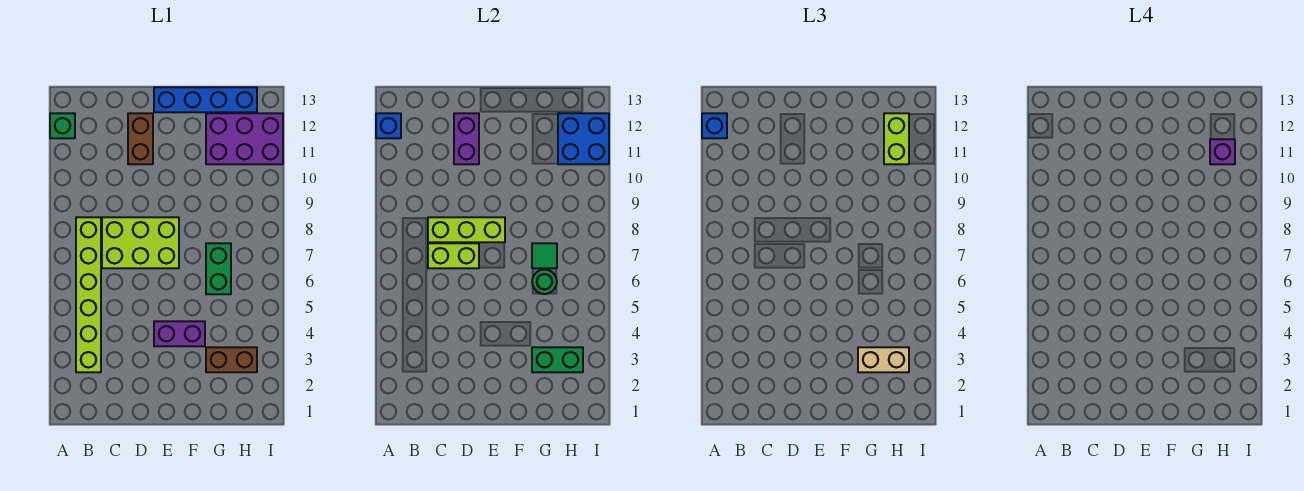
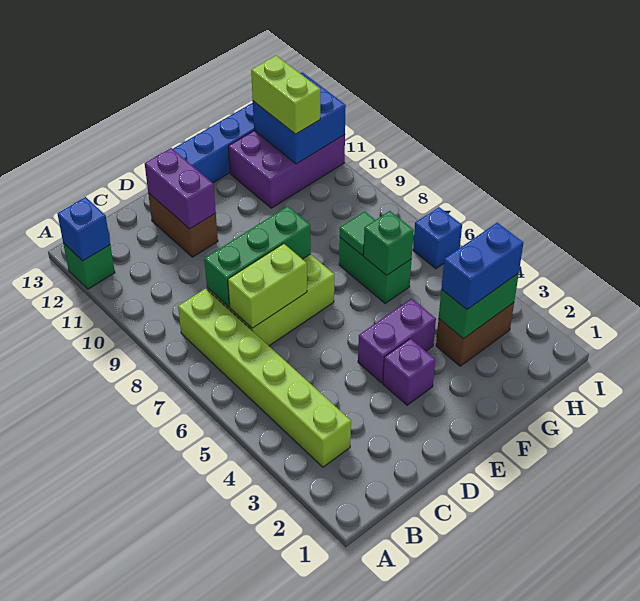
blue 1x1 brick [702,113,727,138] -> blue 1x1 brick moved to [413,207,462,269]
lime 1x3 brick [428,217,505,242] -> green 1x3 brick [204,206,311,307]
tan 1x2 brick [858,347,909,372] -> blue 1x2 brick [441,223,523,309]
green 1x1 round brick [532,269,557,294] -> green 1x1 brick [363,211,414,275]
purple 1x1 brick [1210,139,1235,164] -> purple 1x1 brick moved to [383,339,435,405]

